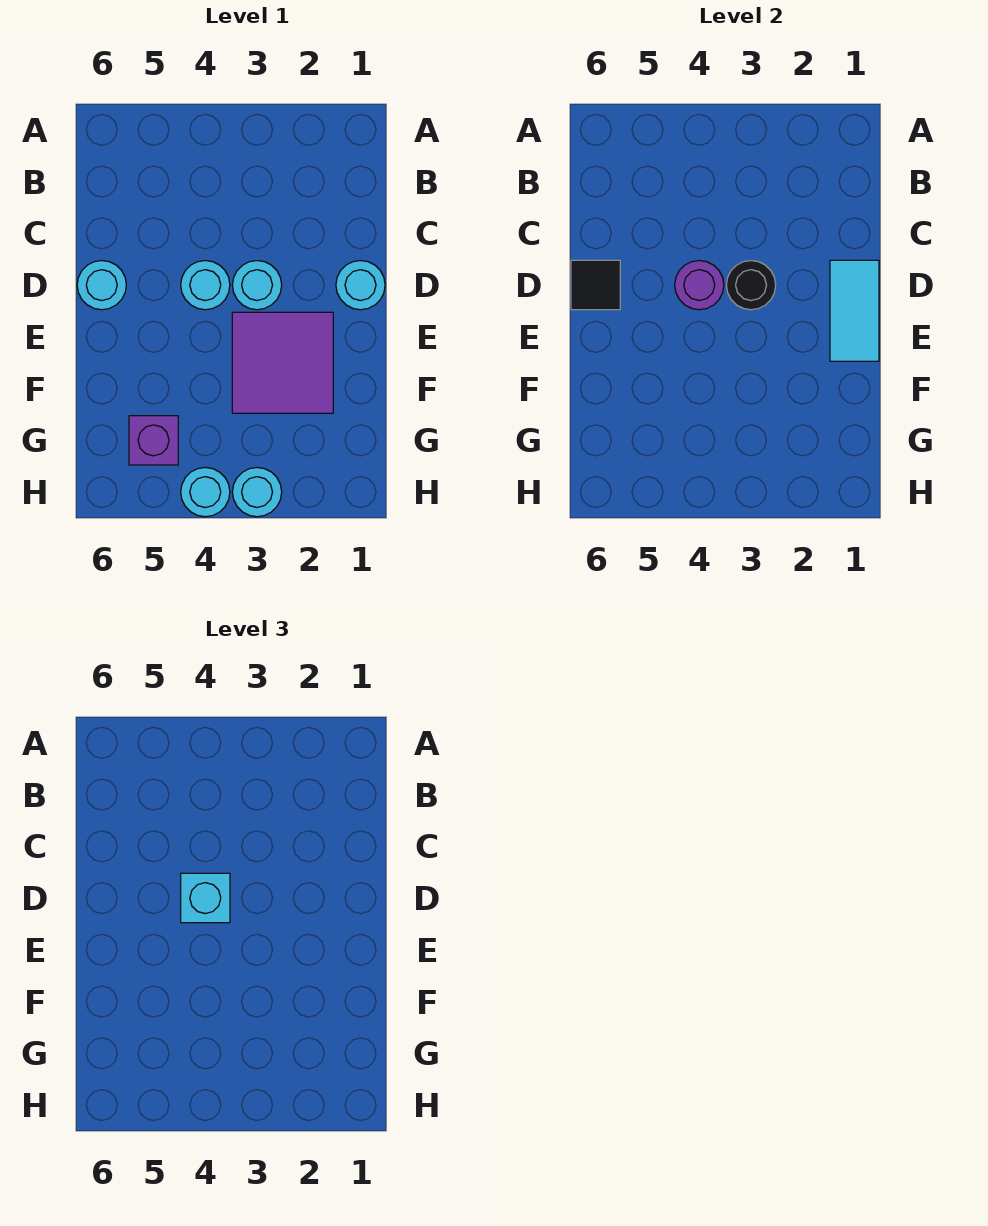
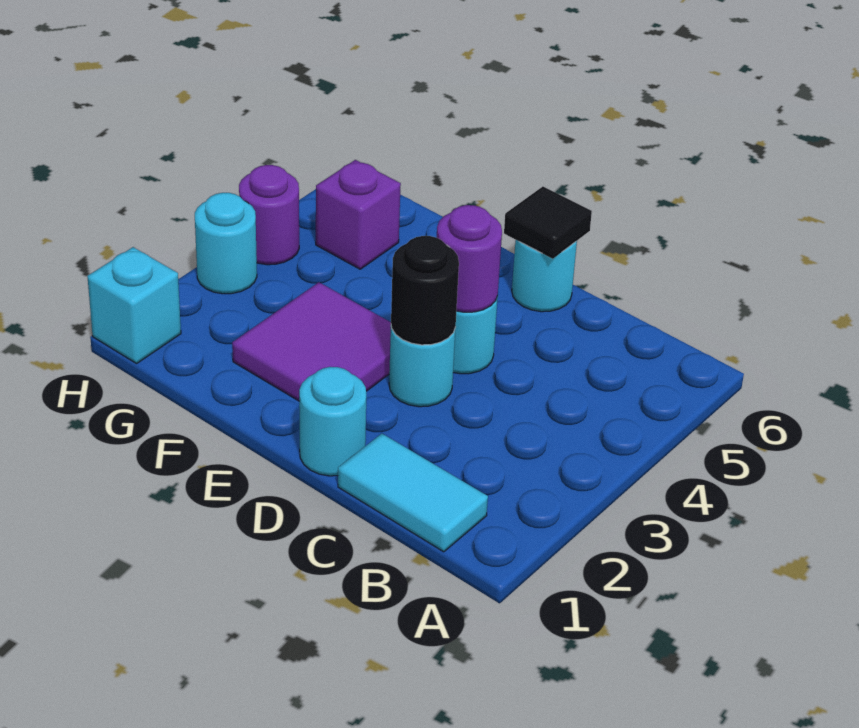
cyan 1x2 tile [830,260,879,361] -> cyan 1x2 tile moved to [338,434,488,552]
cyan 1x1 brick [181,873,230,923] -> cyan 1x1 brick moved to [87,247,181,363]
cyan 1x1 round brick [181,467,230,517] -> purple 1x1 round brick [239,165,299,265]

